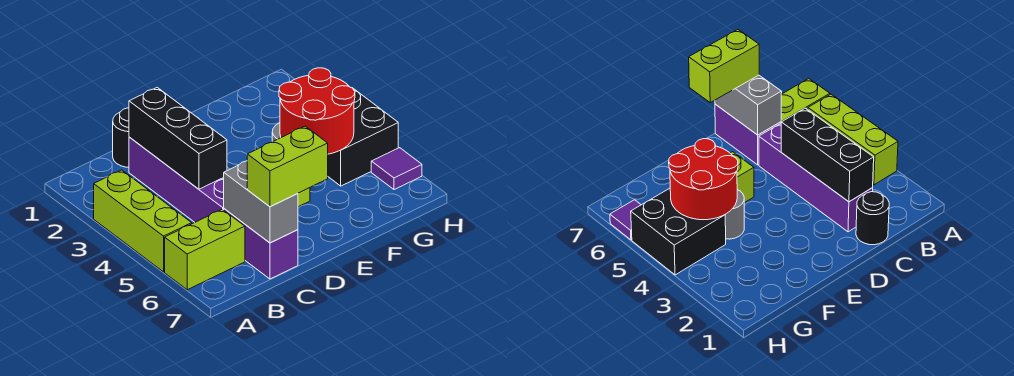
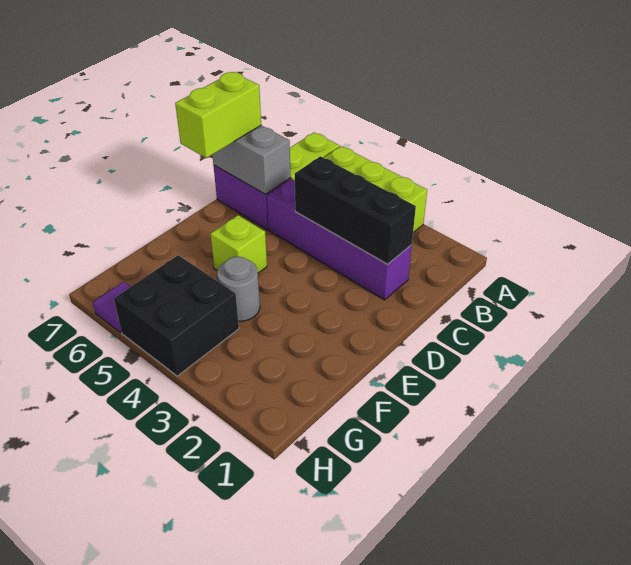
black 1x1 round brick [113,108,129,167] -> none
red 2x2 round brick [279,68,355,154] -> none

